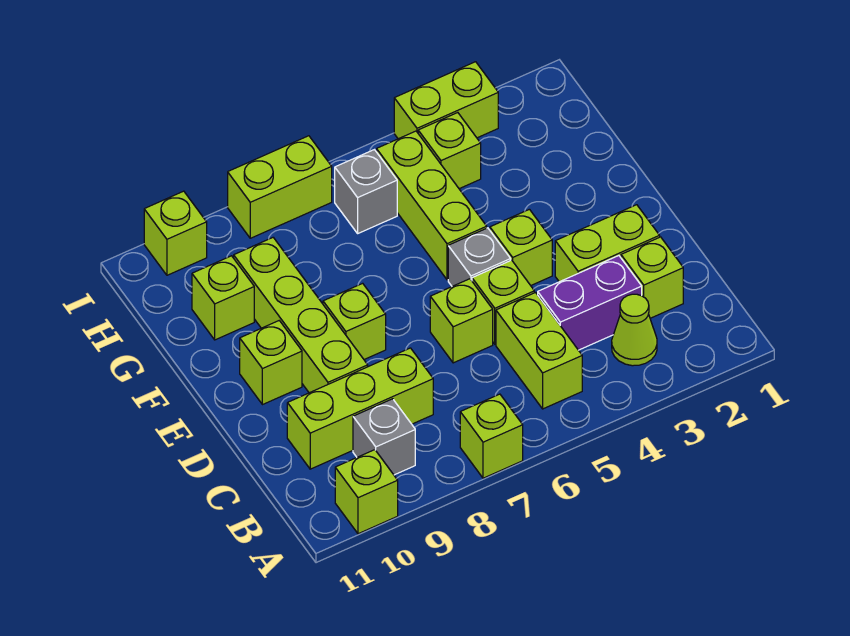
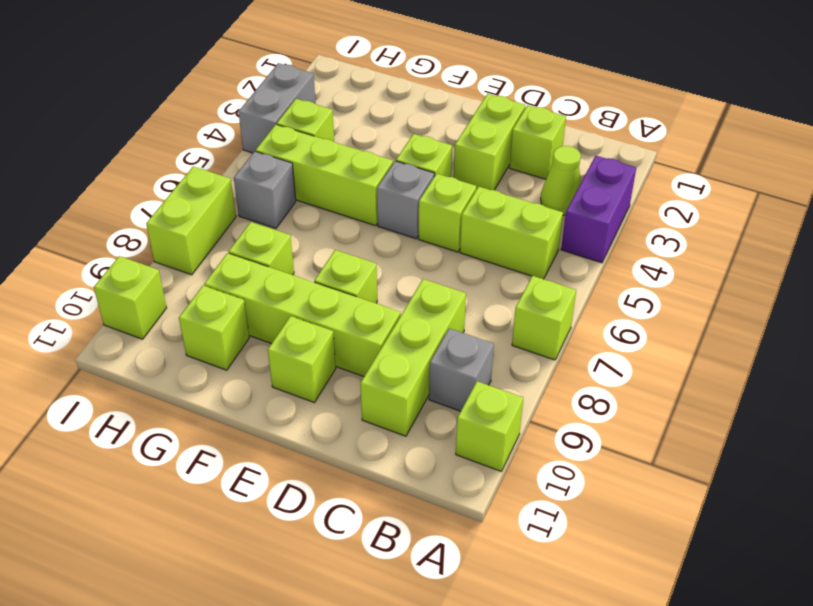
purple 1x2 brick [538,256,642,350] -> purple 1x2 brick moved to [561,156,636,263]
lime 1x1 brick [430,279,493,363] -> lime 1x1 brick moved to [229,222,294,275]
lime 1x2 brick [394,62,498,139] -> grey 1x2 brick [238,63,316,153]

